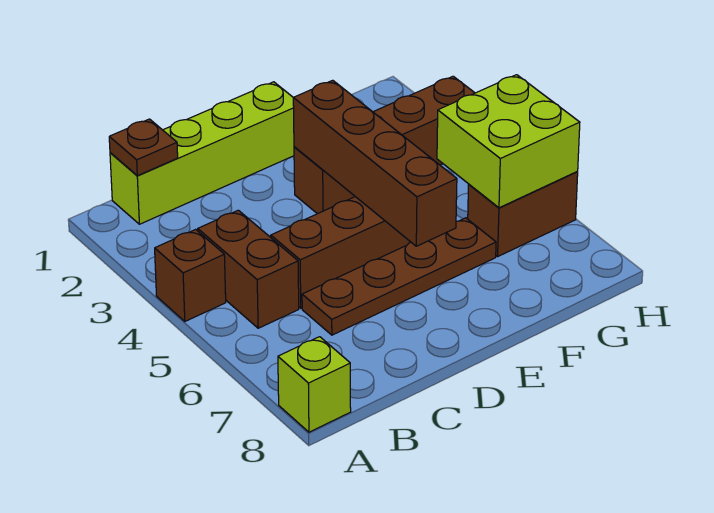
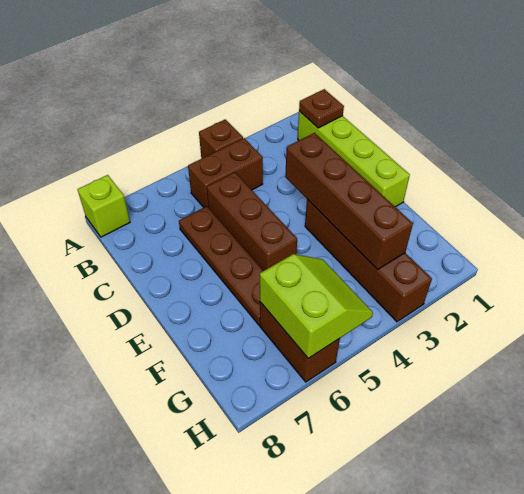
brown 1x4 brick [293,80,457,246] -> brown 1x4 brick turned to [285,133,413,270]
lime 2x2 brick [437,75,580,208] -> lime 2x2 slope [260,254,373,358]

